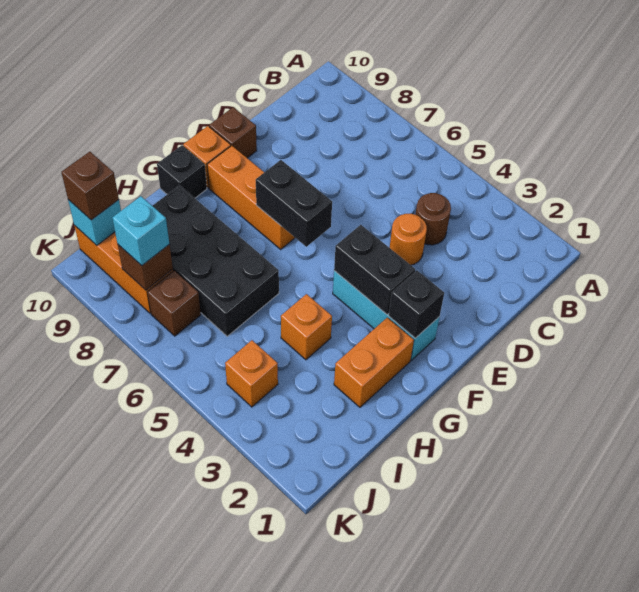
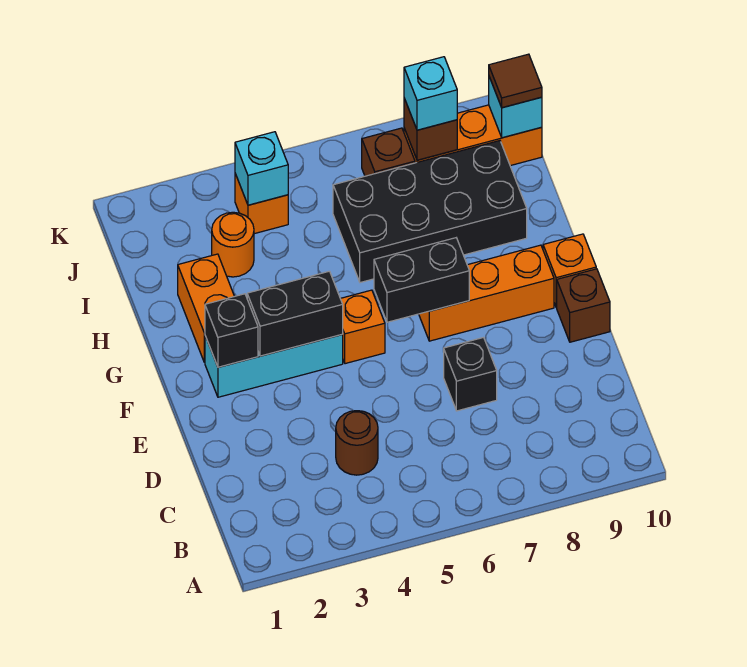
orange 1x1 round brick [390,214,427,265] -> orange 1x1 round brick moved to [212,212,254,277]
black 1x1 brick [157,145,207,198] -> black 1x1 brick moved to [444,338,497,411]
orange 1x1 brick [281,294,332,360] -> orange 1x1 brick moved to [340,290,385,364]
none -> cyan 1x1 brick [235,132,288,205]
brown 1x1 brick [61,152,119,220] -> brown 1x1 tile [489,54,542,108]

